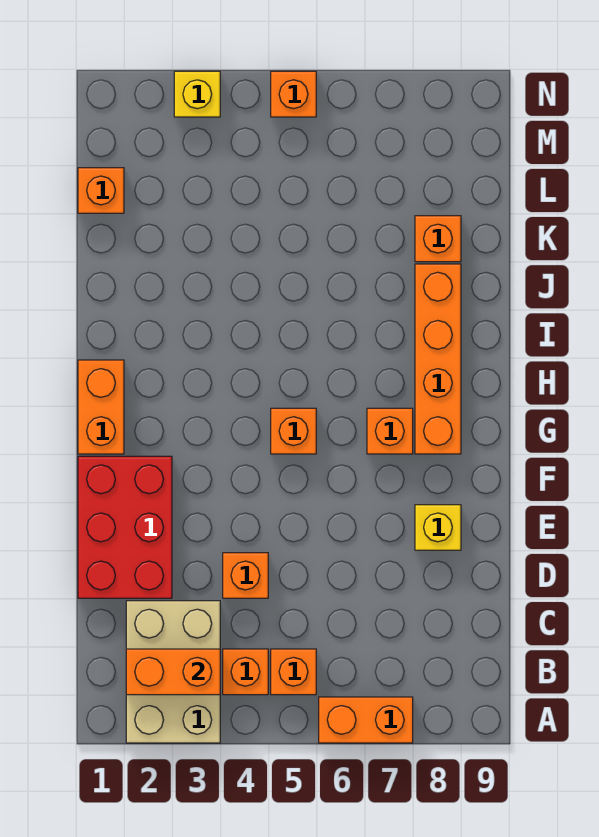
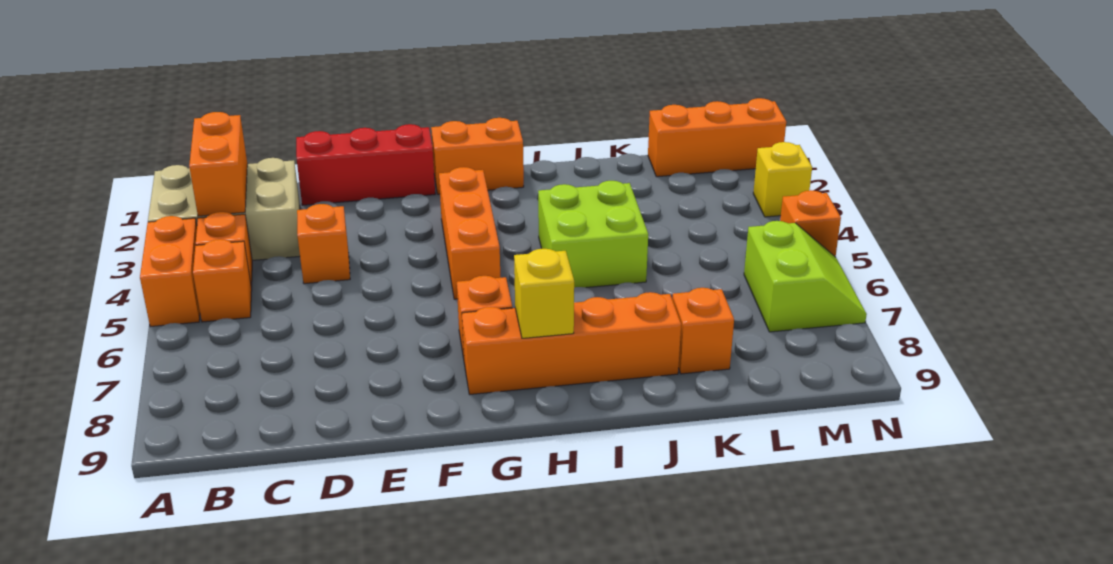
orange 1x2 brick [319,697,413,743] -> orange 1x2 brick moved to [140,216,200,327]
red 2x3 brick [78,456,172,598] -> red 1x3 brick [296,124,435,205]
yellow 1x1 brick [415,505,461,550] -> yellow 1x1 brick moved to [514,249,574,338]
orange 1x1 brick [271,408,316,454] -> orange 1x3 brick [439,167,500,299]
none -> lime 2x2 brick [538,181,648,288]
orange 1x1 brick [78,168,124,213] -> orange 1x3 brick [648,98,786,177]
none -> lime 2x2 slope [744,221,867,332]

